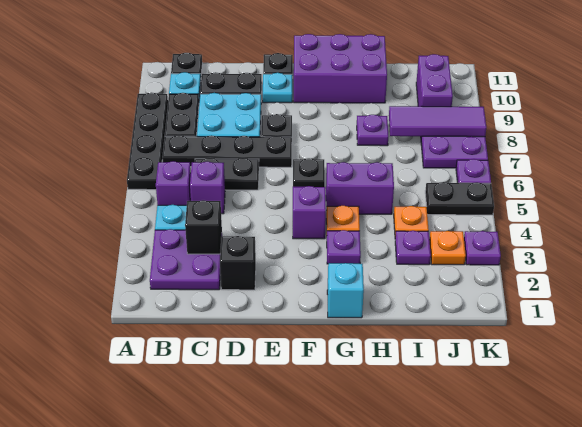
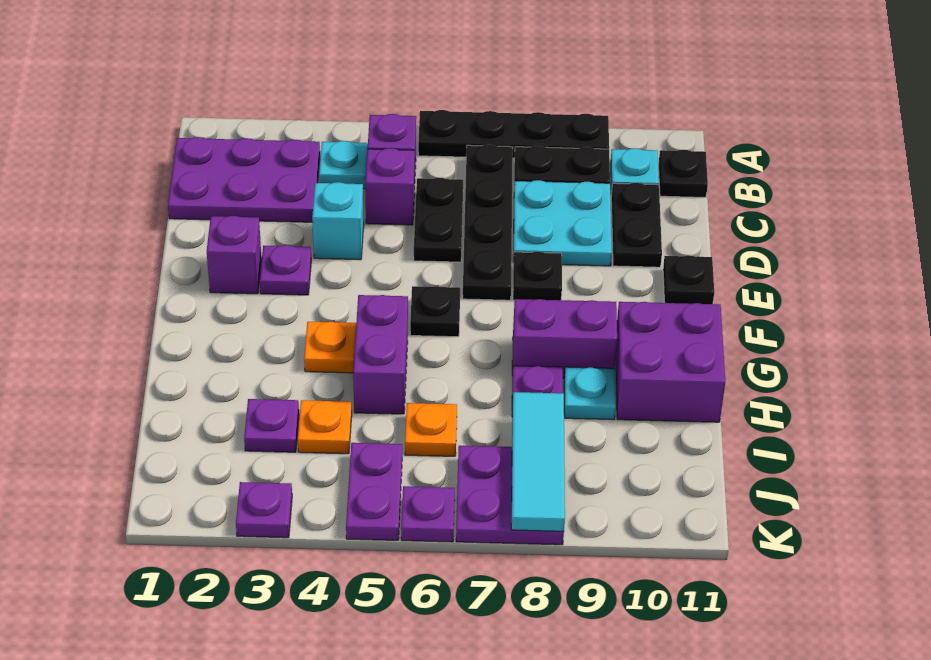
purple 2x2 plate [150,229,220,290] -> purple 2x3 plate [168,137,320,222]
black 1x1 brick [185,200,222,254] -> none
black 1x1 brick [220,236,256,290] -> none
cyan 1x1 plate [263,73,292,103] -> cyan 1x1 plate moved to [564,367,616,420]
purple 1x1 brick [293,186,326,239] -> purple 1x1 brick moved to [207,216,262,294]
purple 2x3 brick [294,34,387,103] -> purple 2x2 brick [616,302,725,422]
cyan 1x1 brick [327,263,364,318] -> cyan 1x1 brick moved to [312,182,364,260]
purple 1x1 plate [327,230,361,264] -> purple 1x1 plate moved to [260,245,311,295]
purple 1x3 tile [389,106,486,137] -> cyan 1x3 tile [511,392,565,531]
orange 1x1 plate [429,231,466,265] -> orange 1x1 plate moved to [405,403,457,456]
black 1x2 plate [425,182,494,215] -> purple 1x2 plate [346,443,402,540]
purple 1x2 brick [416,54,453,107] -> purple 1x2 brick moved to [512,299,617,378]

